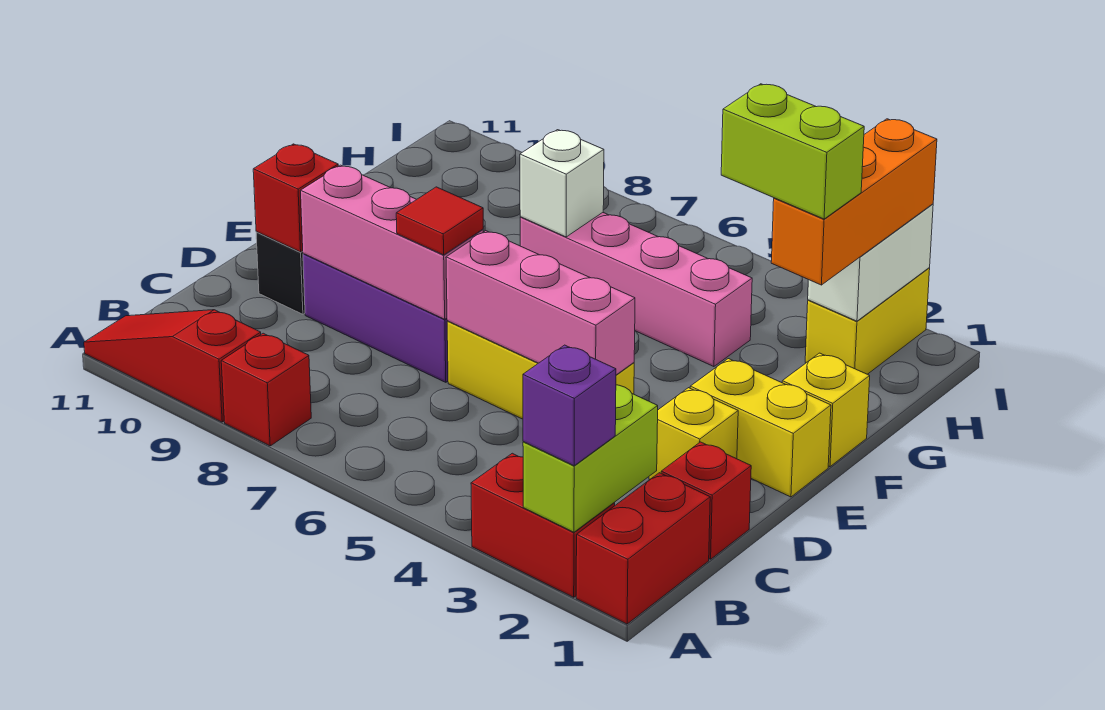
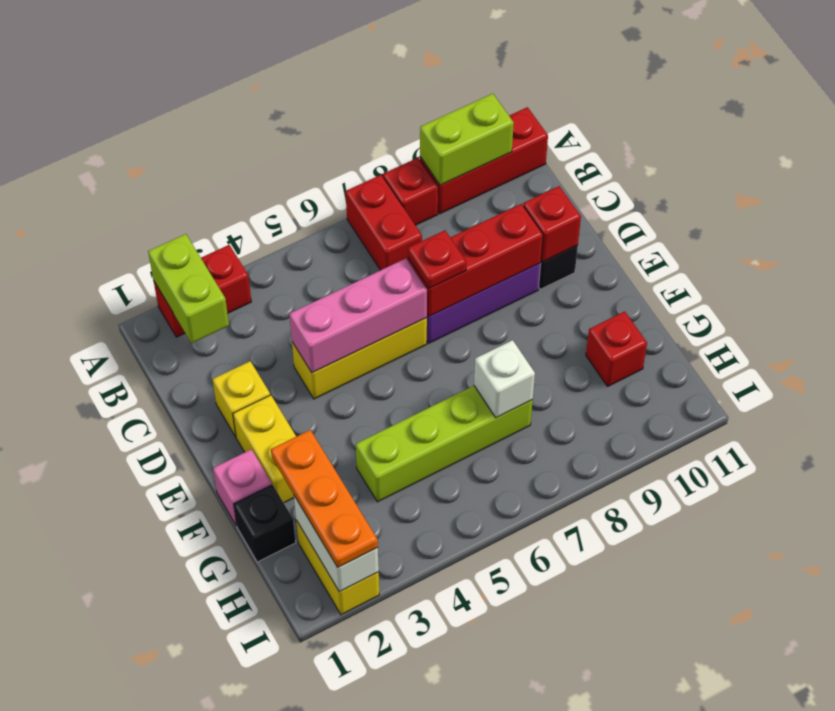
red 1x2 brick [576,473,710,624] -> red 1x2 brick moved to [346,175,422,270]
purple 1x1 brick [523,345,616,466] -> none
red 1x3 slope [84,310,261,422] -> red 1x3 brick [420,107,548,214]
red 1x1 brick [661,442,751,559] -> red 1x1 brick moved to [586,311,647,386]
pink 1x3 brick [301,165,483,319] -> red 1x3 brick [408,204,543,316]
red 1x1 tile [396,187,483,255] -> red 1x1 plate [408,230,466,288]
yellow 1x2 brick [690,359,831,497] -> yellow 1x2 brick turned to [233,395,296,503]
yellow 1x1 brick [782,353,870,467] -> pink 1x1 brick [213,449,272,526]
none -> black 1x1 brick [234,485,296,562]
orange 1x3 brick [771,119,937,285] -> orange 1x3 plate [271,430,378,567]
lime 1x2 brick [721,84,864,219] -> lime 1x2 brick moved to [420,94,514,185]
pink 1x4 brick [520,213,752,367] -> lime 1x4 brick [356,386,533,502]

